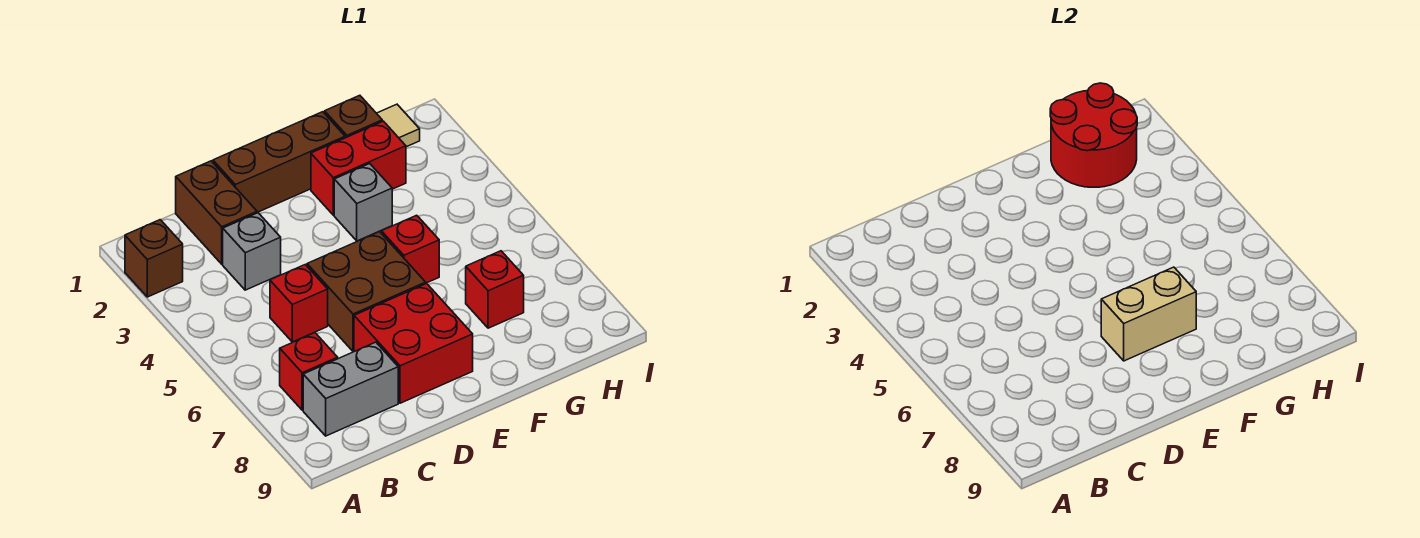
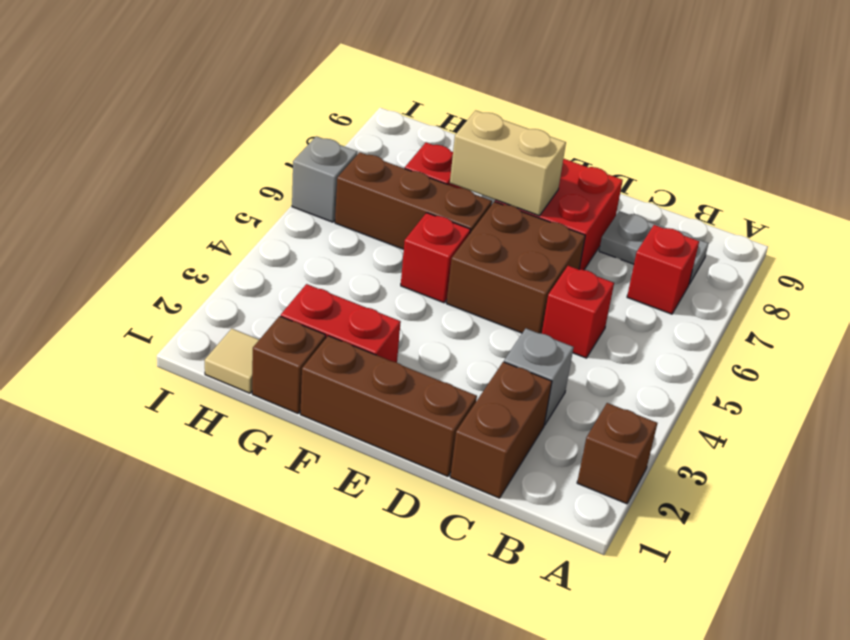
grey 1x2 brick [303,342,398,436] -> grey 1x2 plate [599,211,709,284]
grey 1x1 brick [334,164,392,241] -> grey 1x1 brick moved to [292,136,357,222]
none -> brown 1x3 brick [335,152,492,249]
red 2x2 round brick [1050,83,1137,187] -> none

